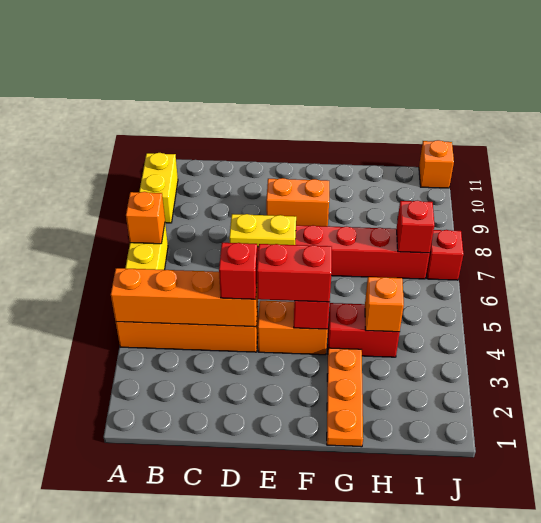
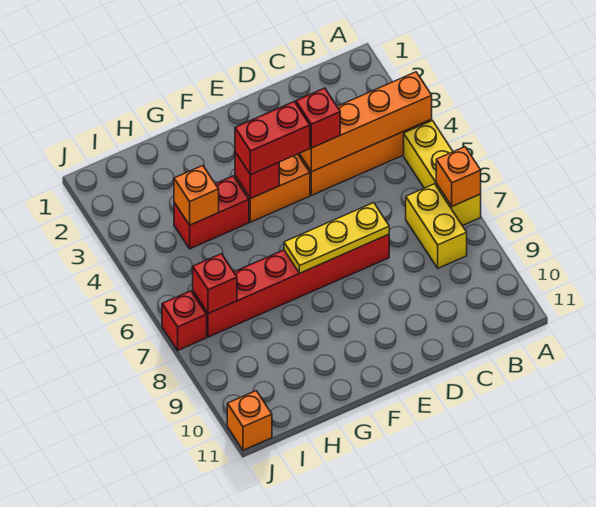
yellow 1x2 brick [139,153,178,223] -> yellow 1x2 brick moved to [406,184,467,268]
yellow 1x2 plate [229,214,296,247] -> yellow 1x3 plate [284,203,389,273]
orange 1x2 brick [266,178,329,226] -> none
orange 1x3 plate [327,348,363,447] -> none

